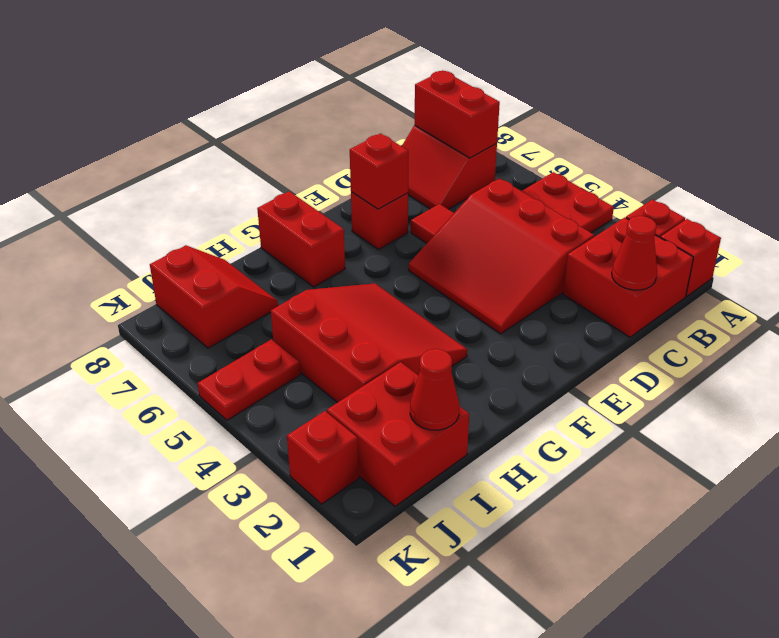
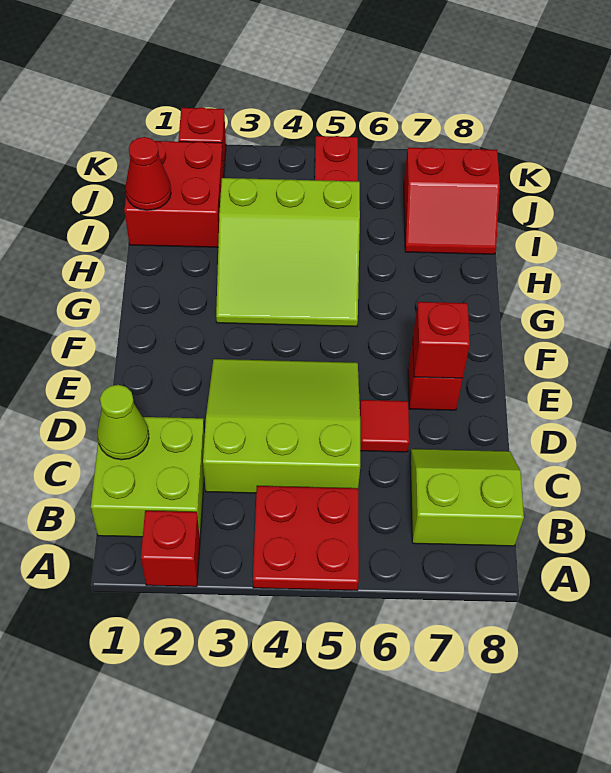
red 1x1 brick [661,219,721,296] -> none
red 2x2 brick [563,217,693,337] -> lime 2x2 brick [91,417,205,537]
red 2x2 slope [402,126,497,209] -> lime 2x2 slope [410,449,524,546]
red 1x2 brick [415,70,500,158] -> none
red 1x1 cone [612,216,657,290] -> lime 1x1 cone [97,385,149,460]
red 3x3 slope [409,178,594,334] -> lime 3x3 slope [203,359,360,493]
red 3x3 slope [271,283,467,403] -> lime 3x3 slope [216,178,360,327]
red 1x2 brick [257,191,345,287] -> none

